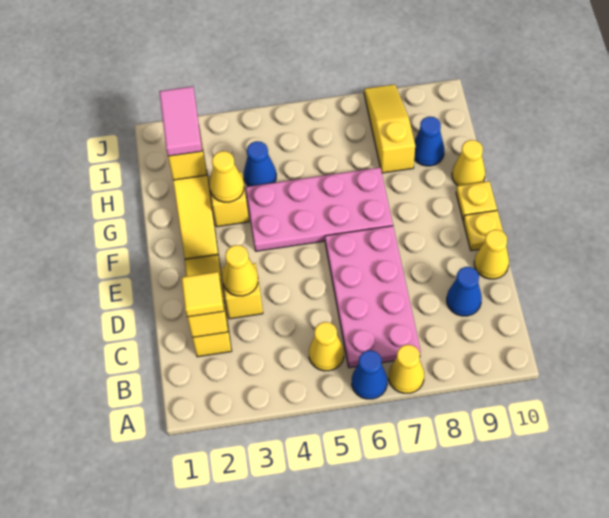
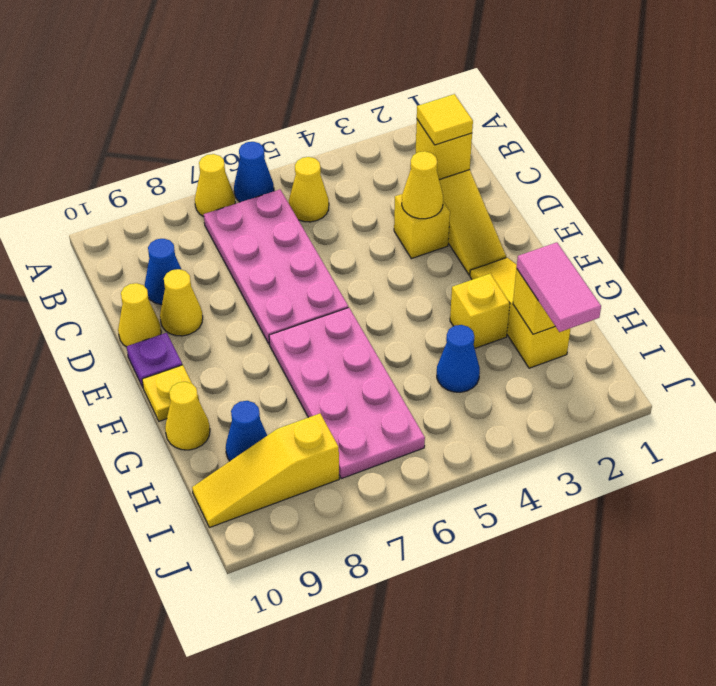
yellow 1x1 plate [463,210,503,251] -> purple 1x1 plate [127,333,182,387]
pink 2x4 plate [246,167,393,251] -> pink 2x4 plate turned to [269,308,425,479]
yellow 1x1 cone [210,151,244,202] -> yellow 1x1 cone moved to [160,269,203,336]
yellow 1x3 slope [364,84,415,173] -> yellow 1x3 slope turned to [192,413,339,528]

